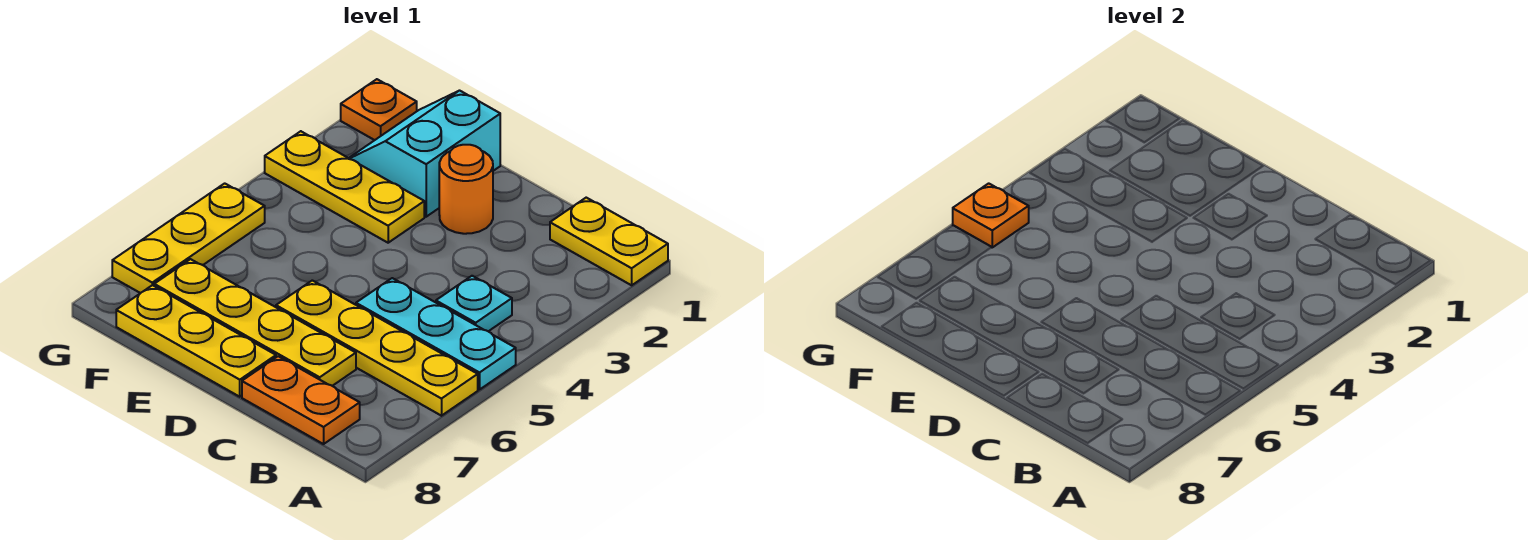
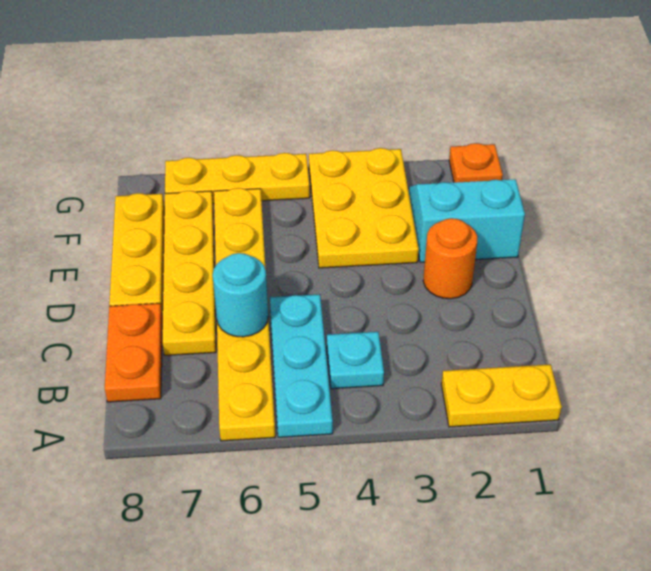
yellow 1x2 plate [550,198,668,285] -> yellow 1x2 plate turned to [441,364,562,427]
yellow 1x4 plate [276,280,478,416] -> yellow 1x6 plate [214,188,275,441]
none -> cyan 1x1 round brick [213,253,268,337]
yellow 1x3 plate [265,131,424,243] -> yellow 2x3 plate [309,148,419,268]
orange 1x1 plate [953,183,1029,247] -> none

